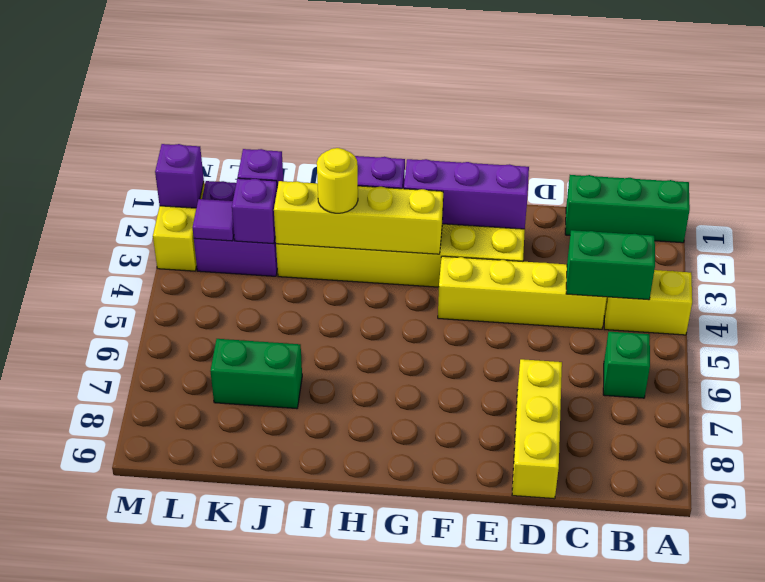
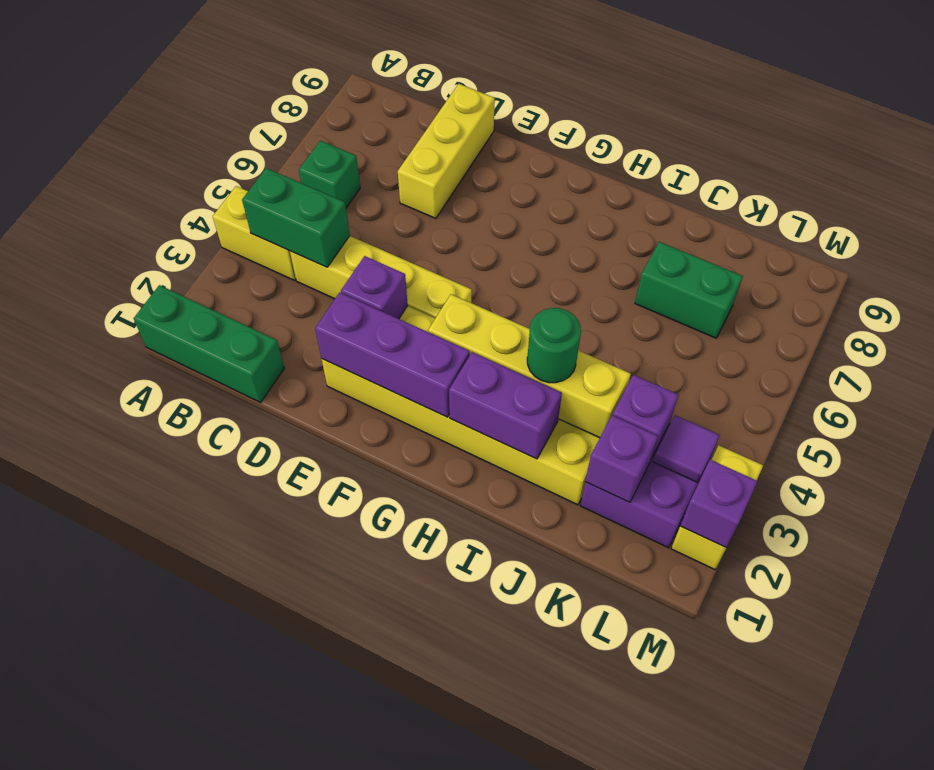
none -> purple 1x1 brick [341,256,408,319]
yellow 1x1 round brick [317,148,358,213] -> green 1x1 round brick [527,308,581,383]

